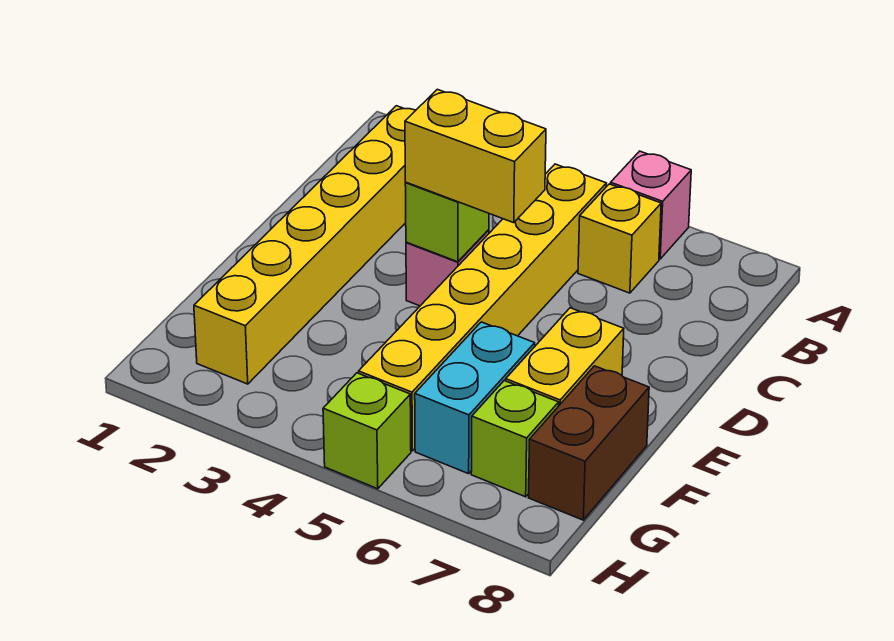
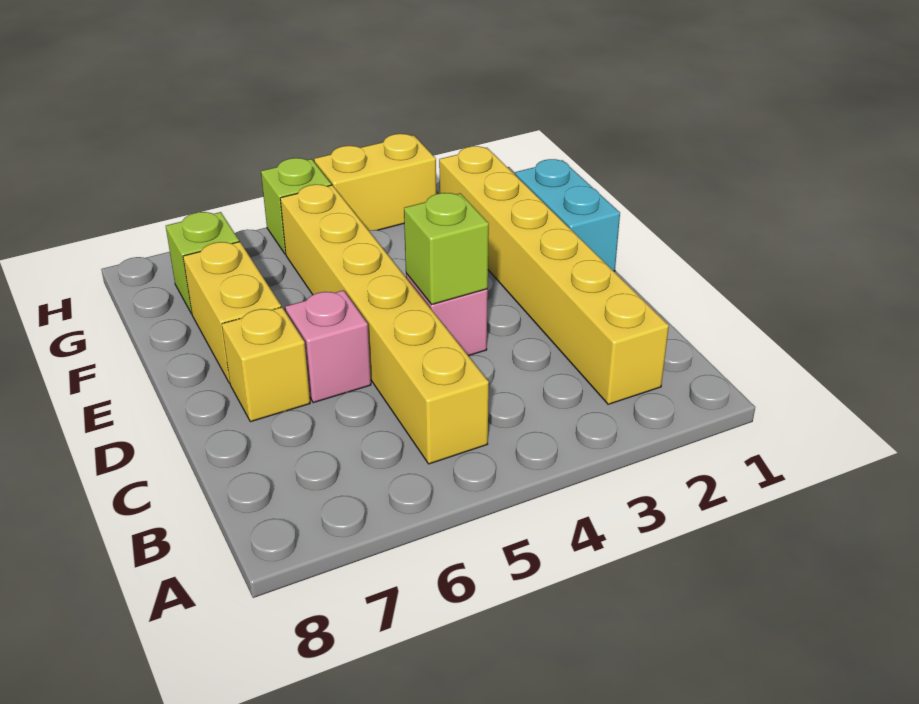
pink 1x1 brick [611,151,691,259] -> pink 1x1 brick moved to [285,290,371,403]
yellow 1x1 brick [578,184,661,293] -> yellow 1x1 brick moved to [222,307,310,422]
yellow 1x2 brick [405,89,546,223] -> yellow 1x2 brick moved to [314,134,436,231]
cyan 1x2 brick [415,322,535,474] -> cyan 1x2 brick moved to [515,159,620,271]
brown 1x2 brick [529,366,649,520] -> none

